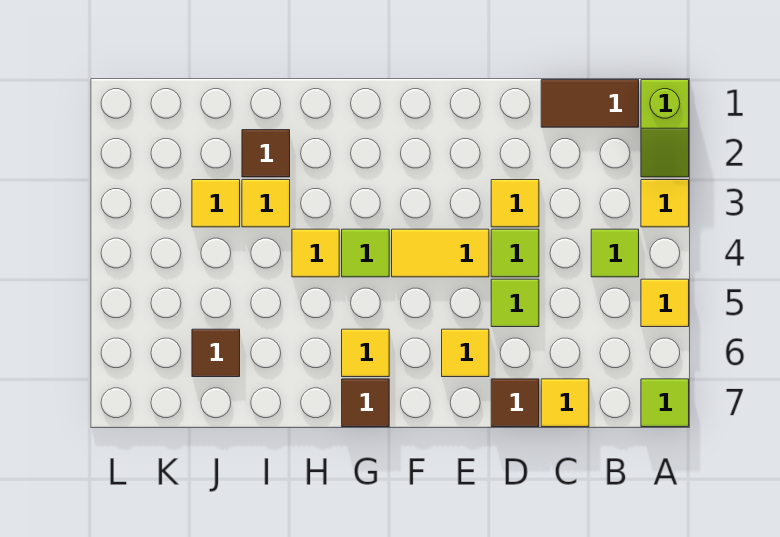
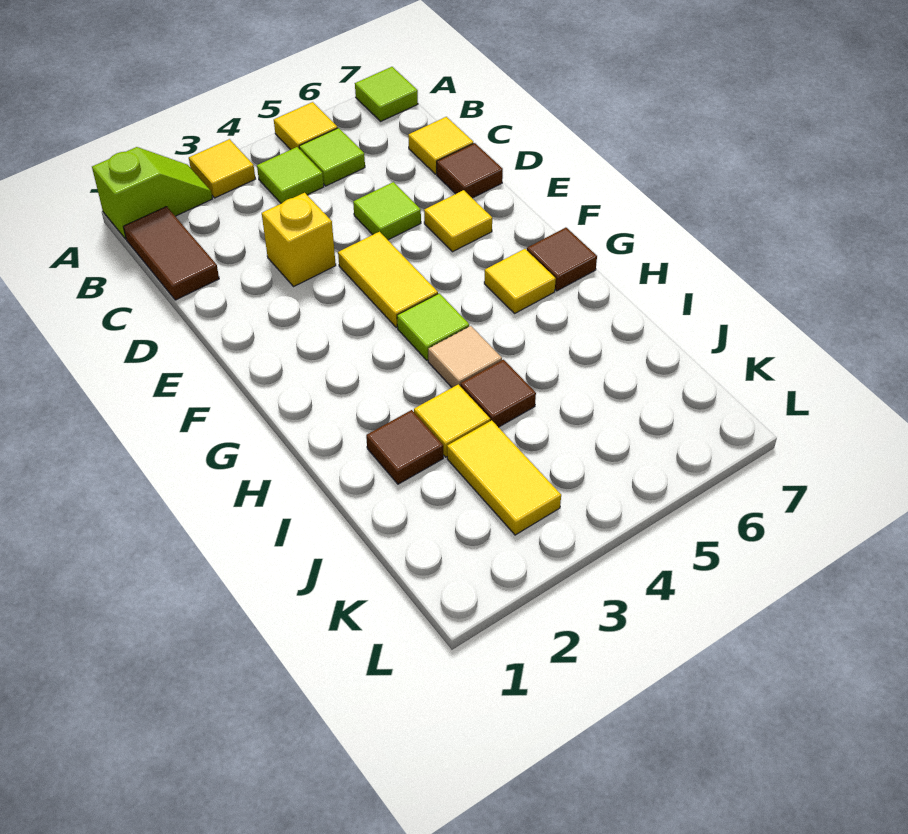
yellow 1x1 tile [491,180,539,227] -> yellow 1x1 brick [262,193,336,286]
lime 1x1 tile [491,229,539,277] -> lime 1x1 tile moved to [299,128,365,186]
yellow 1x1 tile [292,229,339,277] -> tan 1x1 tile [428,326,502,387]
yellow 1x1 tile [192,180,240,227] -> yellow 1x2 tile [447,420,561,535]
brown 1x1 tile [192,329,240,377] -> brown 1x1 tile moved to [460,360,536,427]

